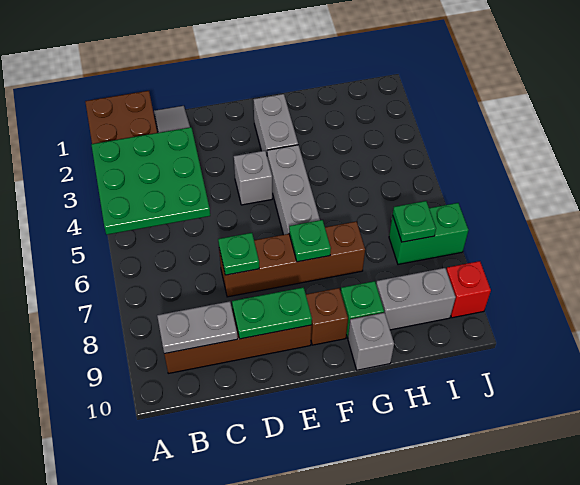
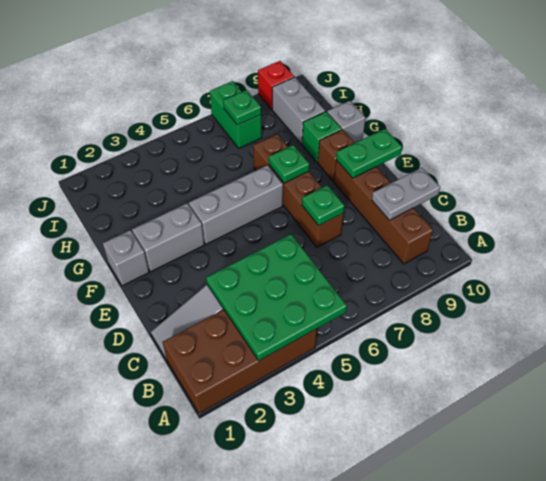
grey 1x2 plate [157,301,238,354] -> grey 1x2 plate turned to [372,168,440,220]
green 1x2 plate [232,287,312,339] -> green 1x2 plate turned to [336,129,402,178]
grey 1x1 brick [234,151,272,205] -> grey 1x1 brick moved to [103,230,149,286]

